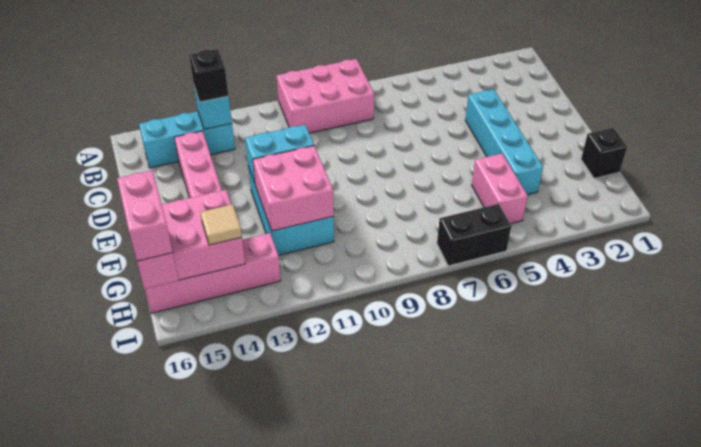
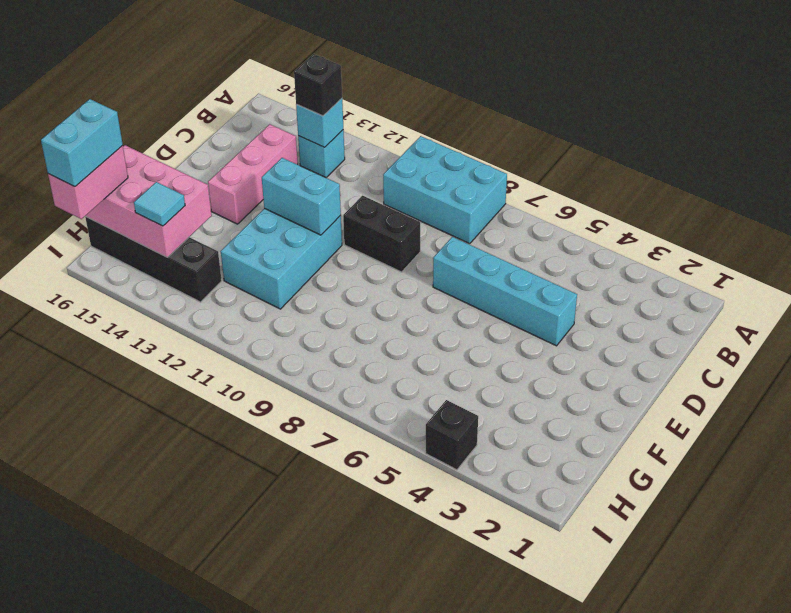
pink 2x3 brick [277,59,374,133] -> cyan 2x3 brick [383,136,507,244]
cyan 1x3 brick [139,111,235,168] -> cyan 1x1 brick [298,130,345,178]
cyan 1x4 brick [465,89,543,195] -> cyan 1x4 brick turned to [433,237,577,346]
pink 2x2 brick [253,146,334,231] -> none
black 1x1 brick [581,128,627,178] -> black 1x1 brick moved to [426,400,478,470]
pink 1x2 brick [472,154,528,224] -> none
pink 1x4 brick [145,233,281,313] -> black 1x4 brick [85,216,222,302]
tan 1x1 tile [200,204,242,245] -> cyan 1x1 tile [134,182,185,226]
pink 1x2 brick [117,170,173,261] -> cyan 1x2 brick [41,99,123,187]
black 1x2 brick [437,204,511,266] -> black 1x2 brick moved to [343,196,420,272]

